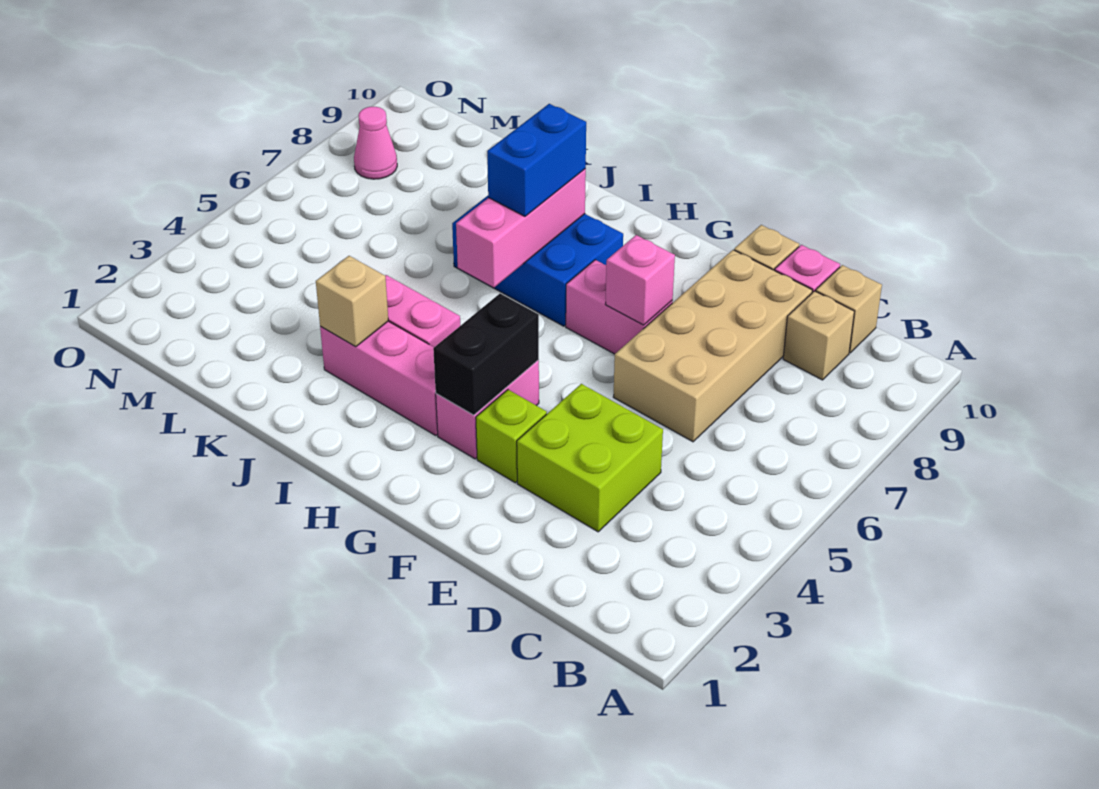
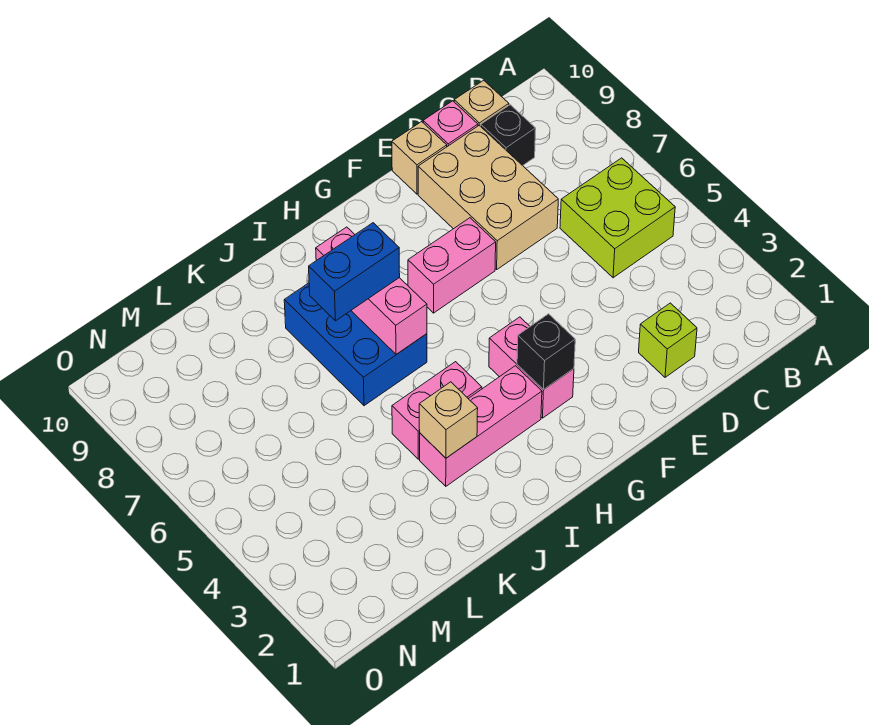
tan 1x1 brick [783,291,854,380] -> black 1x1 brick [481,105,536,166]
lime 2x2 brick [517,384,663,532] -> lime 2x2 brick moved to [560,158,675,278]
tan 2x4 brick [613,250,812,442] -> tan 2x3 brick [418,126,558,269]
lime 1x1 brick [476,390,547,483] -> lime 1x1 brick moved to [639,303,697,377]
pink 1x1 brick [605,235,675,325] -> none
black 1x2 brick [433,294,539,415] -> black 1x1 brick [517,314,575,390]
blue 2x3 brick [452,196,623,326] -> blue 2x3 brick turned to [284,283,427,406]
blue 1x2 brick [487,104,586,216] -> blue 1x2 brick turned to [309,223,400,321]
pink 1x1 cone [354,107,397,179] -> none

